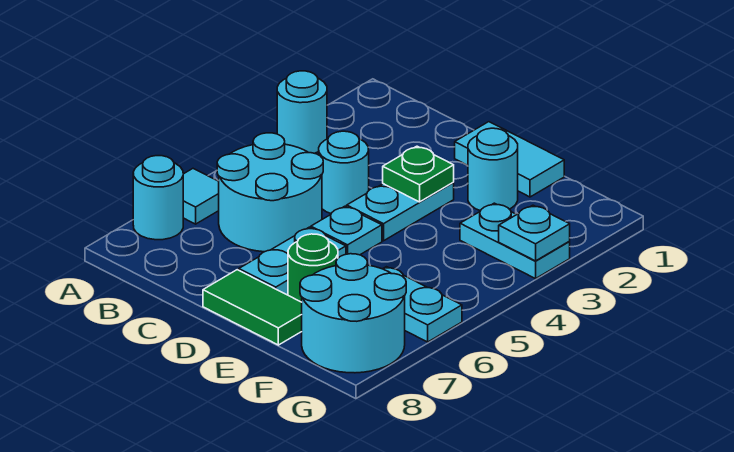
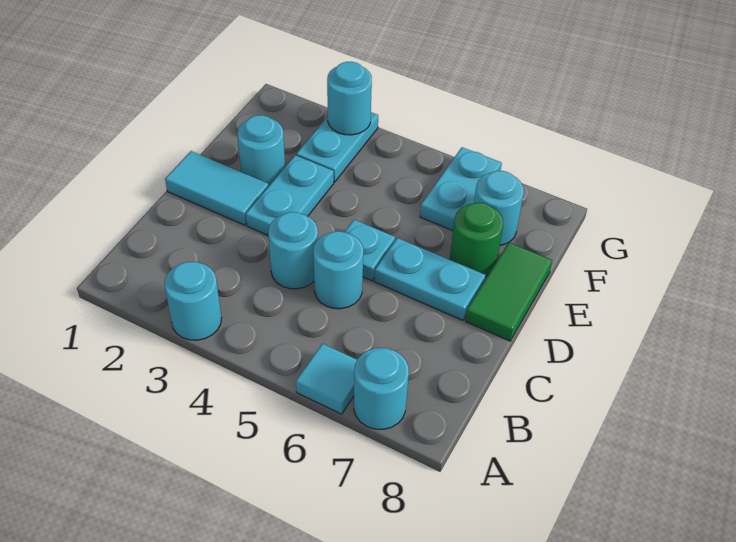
cyan 2x2 round brick [217,133,323,252] -> cyan 1x1 round brick [313,231,363,309]
cyan 1x2 tile [455,122,564,197] -> cyan 1x2 tile turned to [165,151,269,225]
cyan 1x2 plate [347,183,454,241] -> cyan 1x2 plate turned to [246,155,334,235]
green 1x1 plate [383,146,454,202] -> none
cyan 2x2 round brick [300,254,406,373] -> cyan 1x1 round brick [474,171,524,245]
cyan 1x1 plate [499,205,570,261] -> cyan 1x1 round brick [327,62,372,135]

